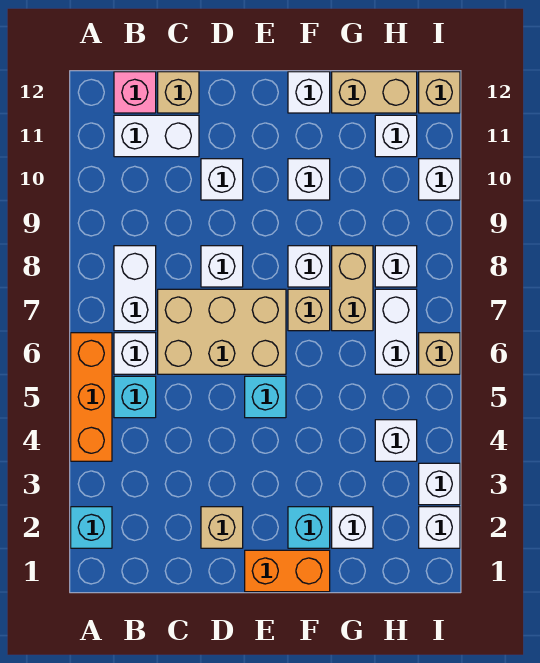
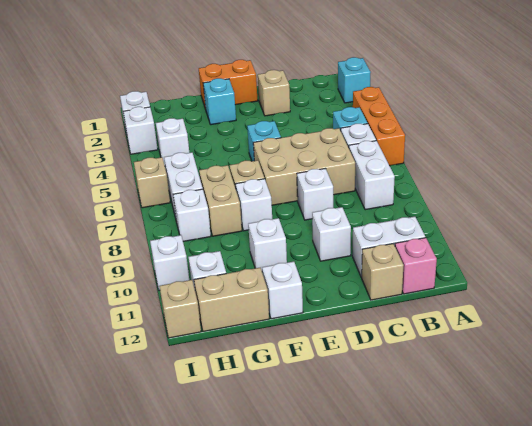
white 1x1 brick [332,507,373,548] -> none

